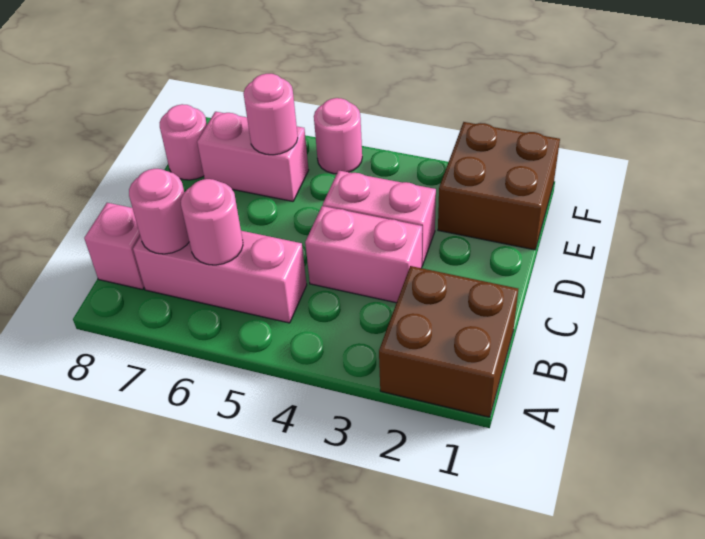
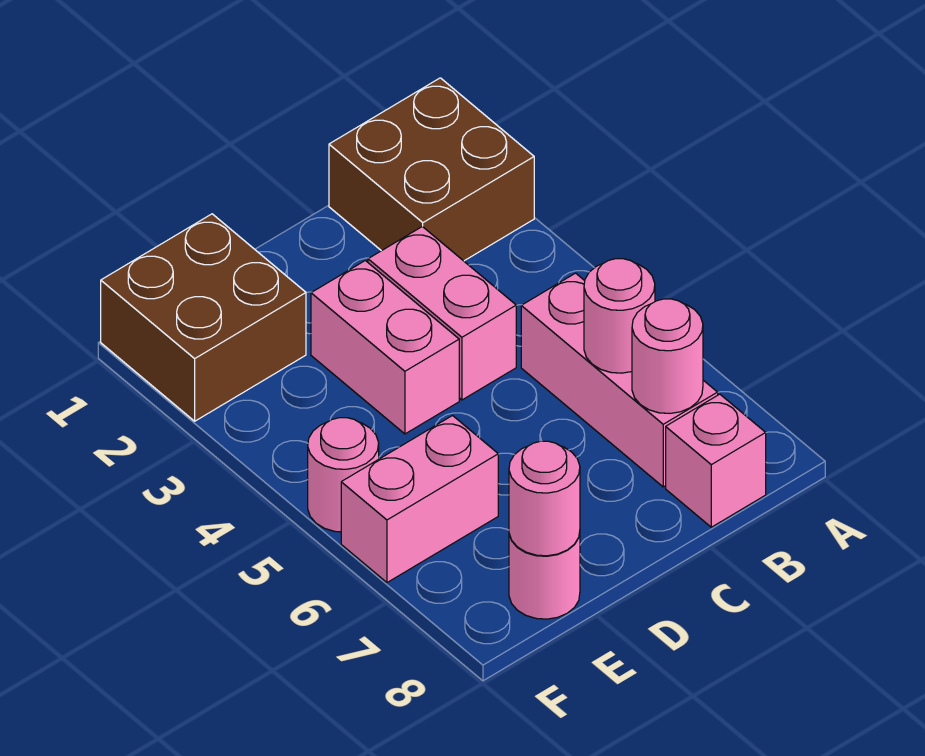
pink 1x2 brick [197,112,309,201] -> pink 1x2 brick turned to [341,416,498,582]
pink 1x1 round brick [243,74,298,155] -> pink 1x1 round brick moved to [509,441,580,556]

